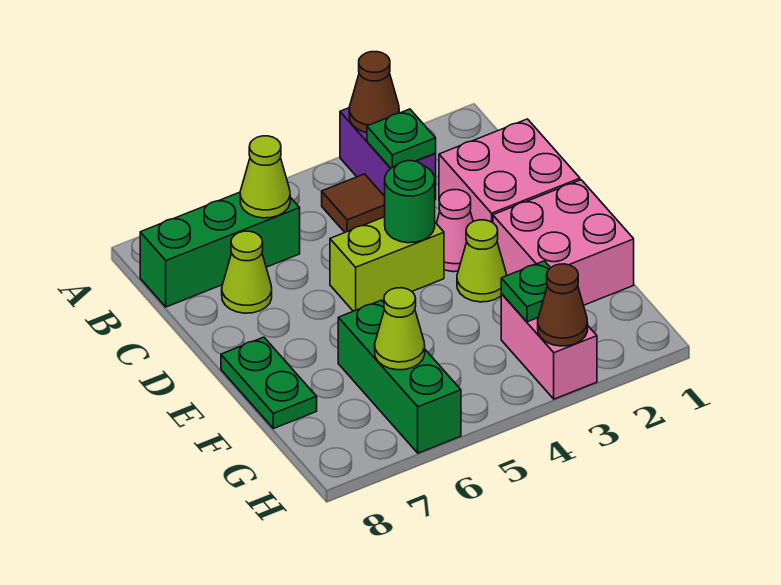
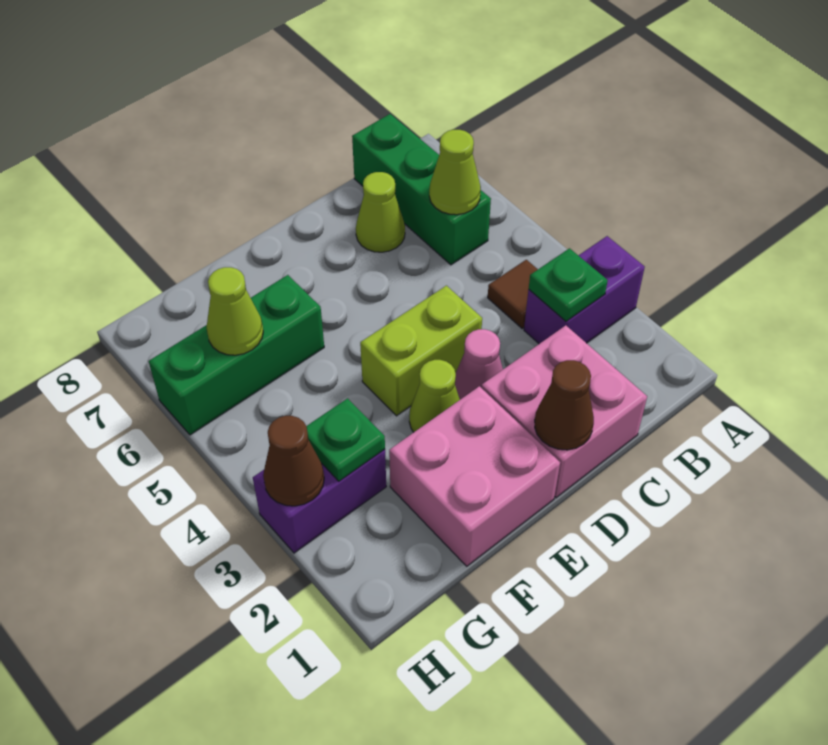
brown 1x1 cone [349,52,399,133] -> brown 1x1 cone moved to [535,360,594,450]
lime 1x2 brick [330,217,444,311] -> lime 1x2 brick turned to [360,286,482,416]
green 1x1 round brick [385,161,435,243] -> none
green 1x2 plate [221,337,317,429] -> none
pink 1x2 brick [501,294,597,399] -> purple 1x2 brick [253,450,386,553]

